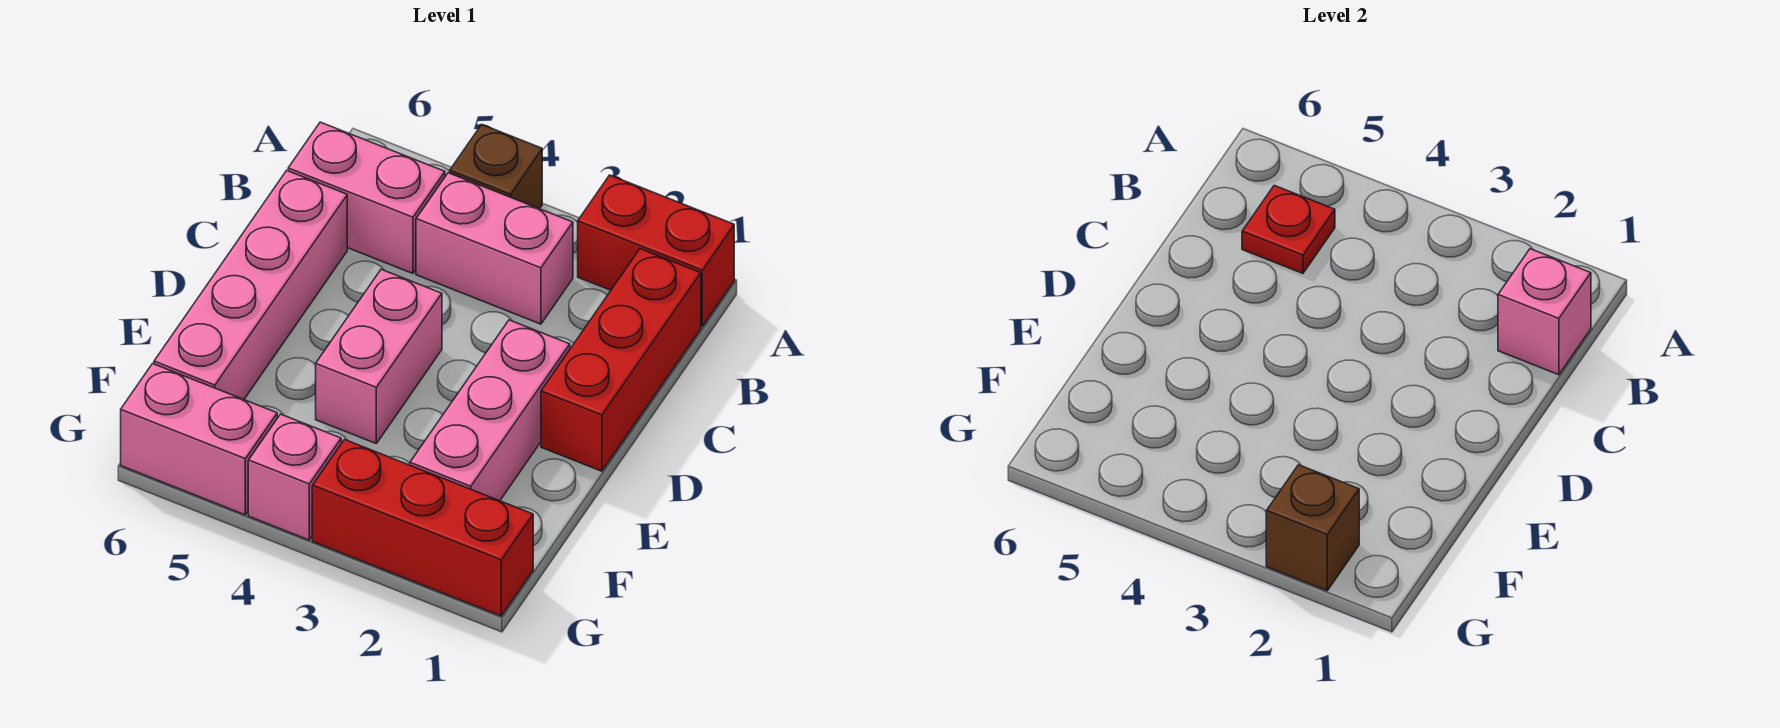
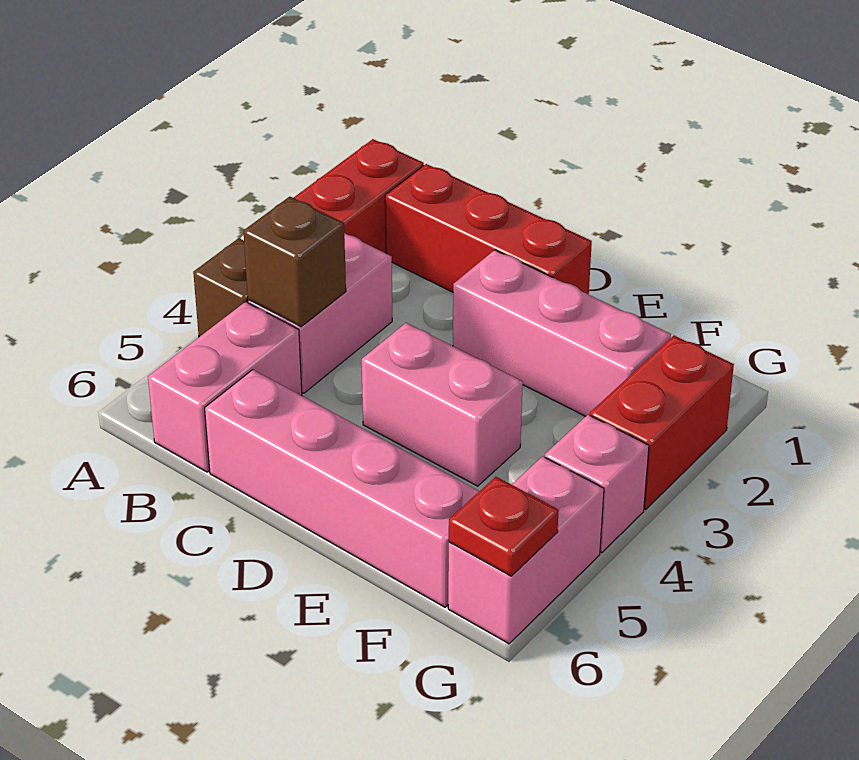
pink 1x1 brick [1498,249,1591,375] -> none
red 1x1 plate [1242,185,1335,273] -> red 1x1 plate moved to [449,477,559,576]
red 1x3 brick [312,440,533,616] -> red 1x2 brick [590,336,734,509]
brown 1x1 brick [1266,465,1359,591] -> brown 1x1 brick moved to [243,197,346,327]

